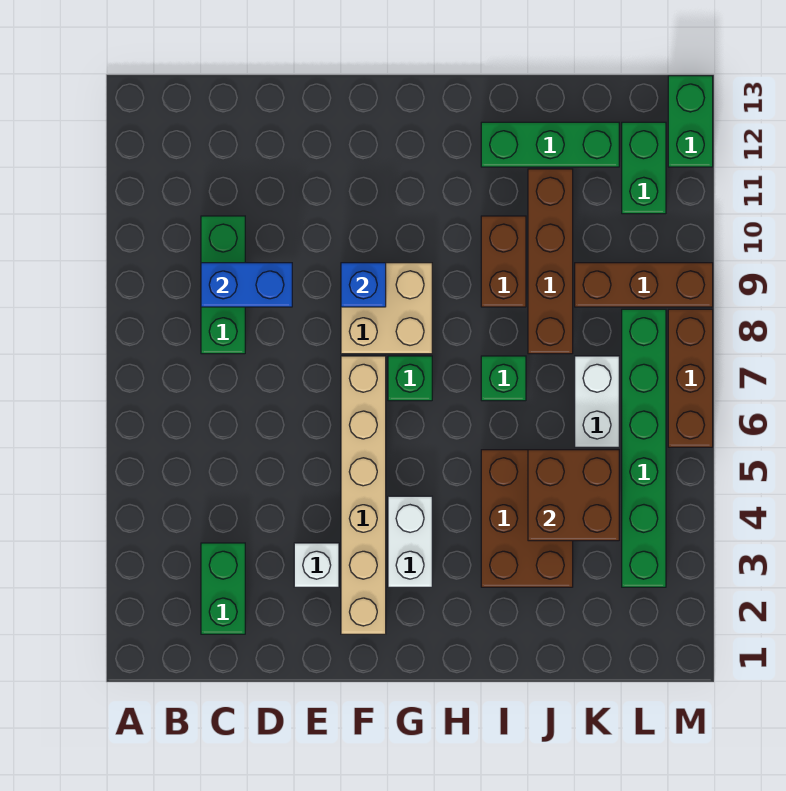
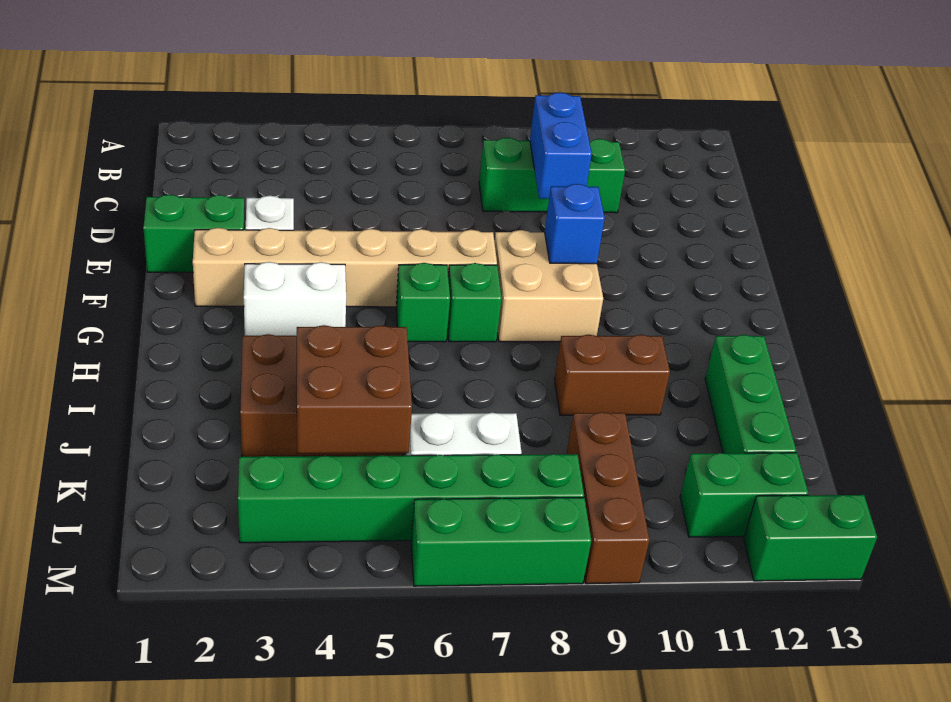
green 1x2 brick [201,543,245,634] -> green 1x2 brick moved to [144,195,245,272]
green 1x1 brick [481,356,526,401] -> green 1x1 brick moved to [396,263,450,342]
brown 1x4 brick [528,169,573,354] -> none
brown 1x3 brick [668,309,713,447] -> green 1x3 brick [411,498,591,586]

